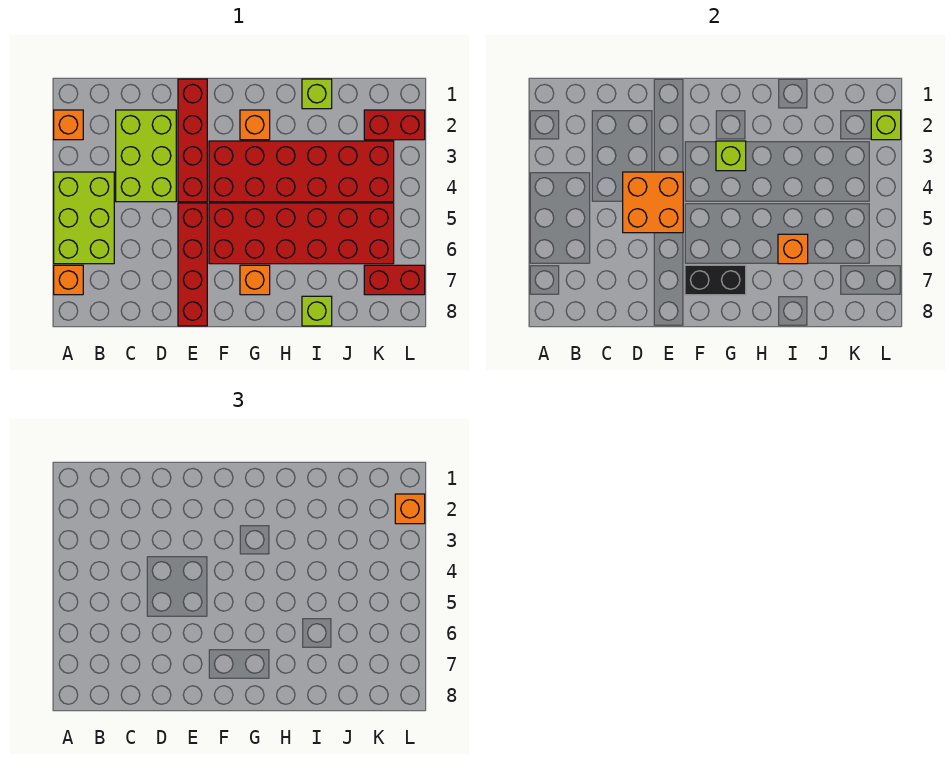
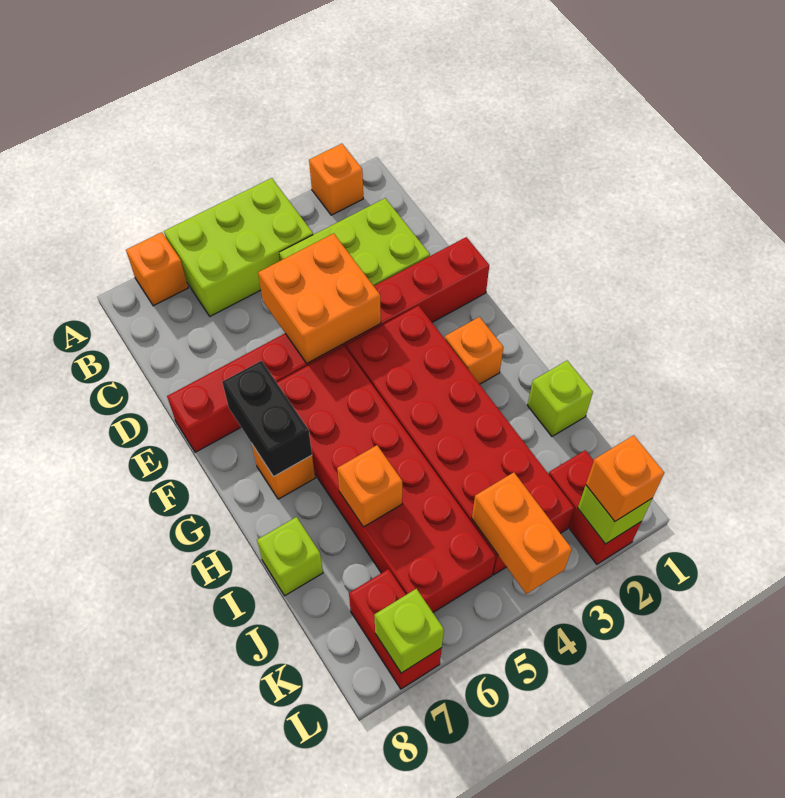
lime 1x1 brick [716,141,746,171] -> lime 1x1 brick moved to [374,589,444,673]
none -> orange 1x2 brick [472,472,572,594]

